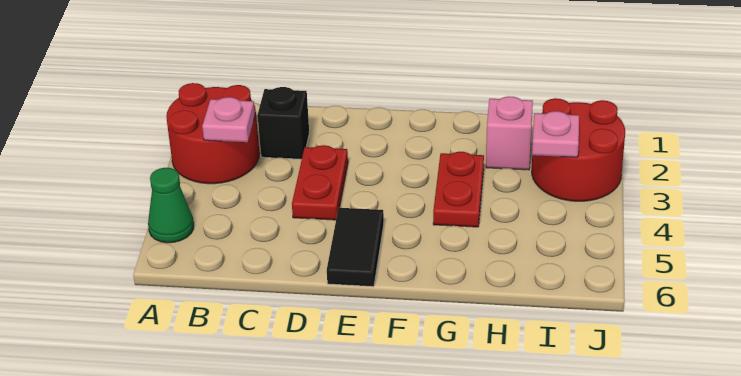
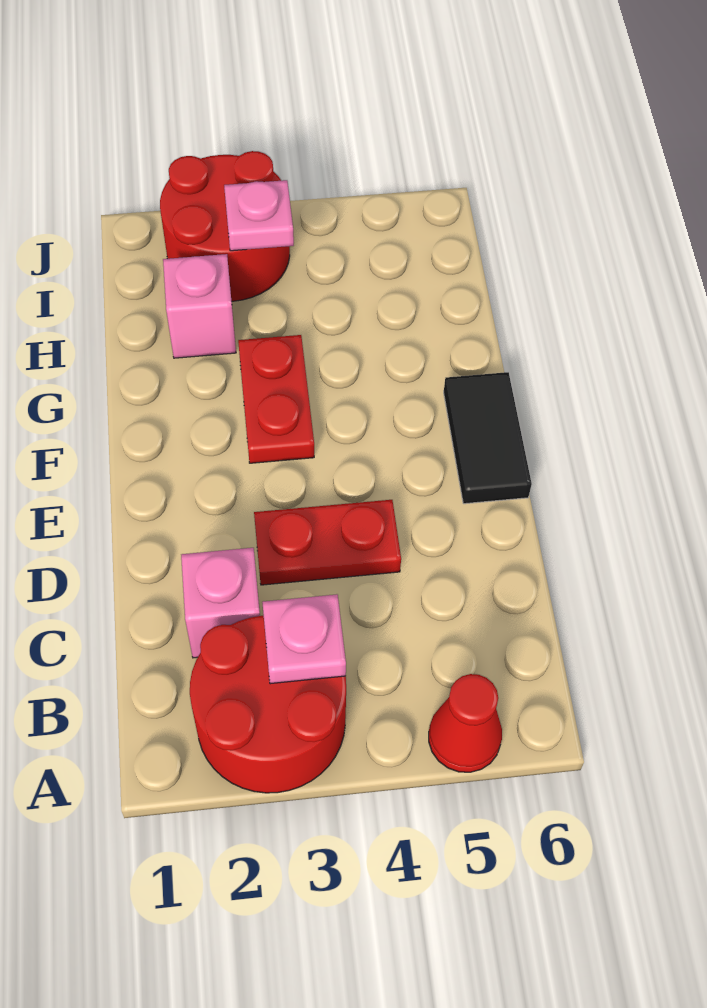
green 1x1 cone [148,168,194,243] -> red 1x1 cone [429,674,502,772]
black 1x1 brick [258,87,309,159] -> pink 1x1 brick [181,548,260,658]
black 1x2 tile [327,208,384,287] -> black 1x2 tile turned to [444,372,532,504]
red 1x2 plate [433,152,484,227] -> red 1x2 plate turned to [238,335,314,463]

